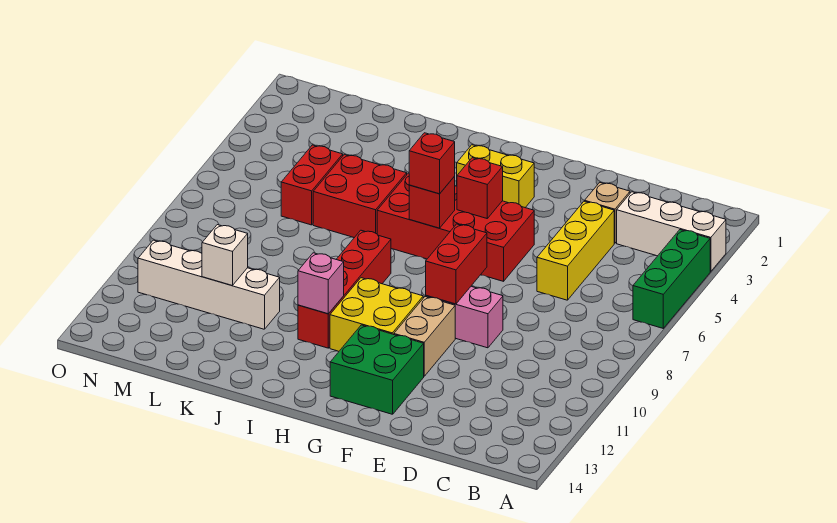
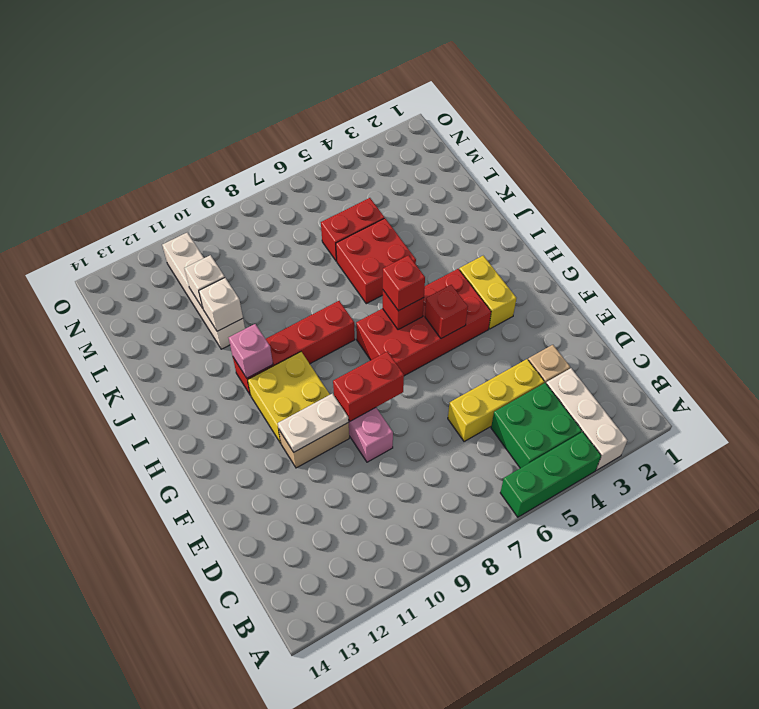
red 2x4 brick [377,173,534,281] -> red 2x4 brick turned to [356,269,491,376]
none -> white 1x2 plate [278,393,348,452]
green 2x2 brick [330,325,424,414] -> green 2x2 brick moved to [491,383,582,468]
none -> white 1x1 brick [199,278,243,331]

